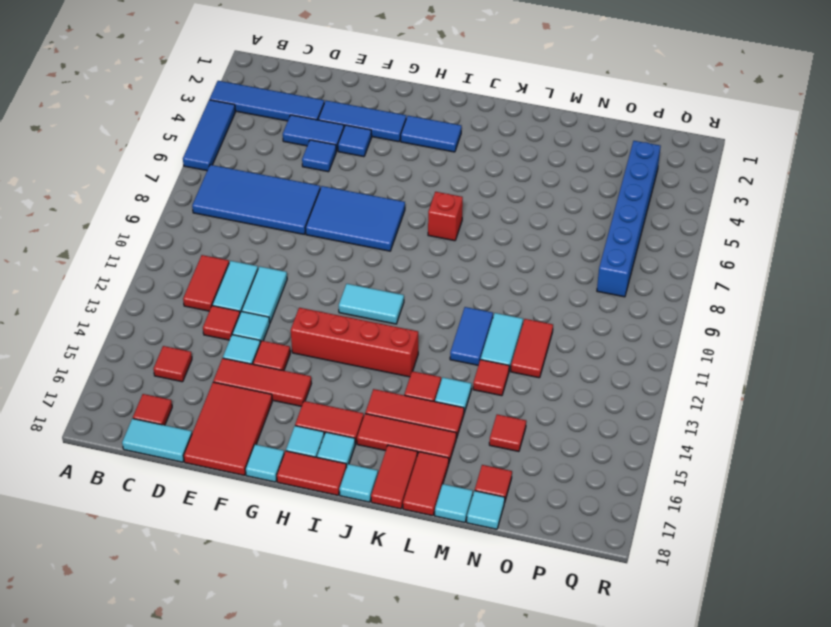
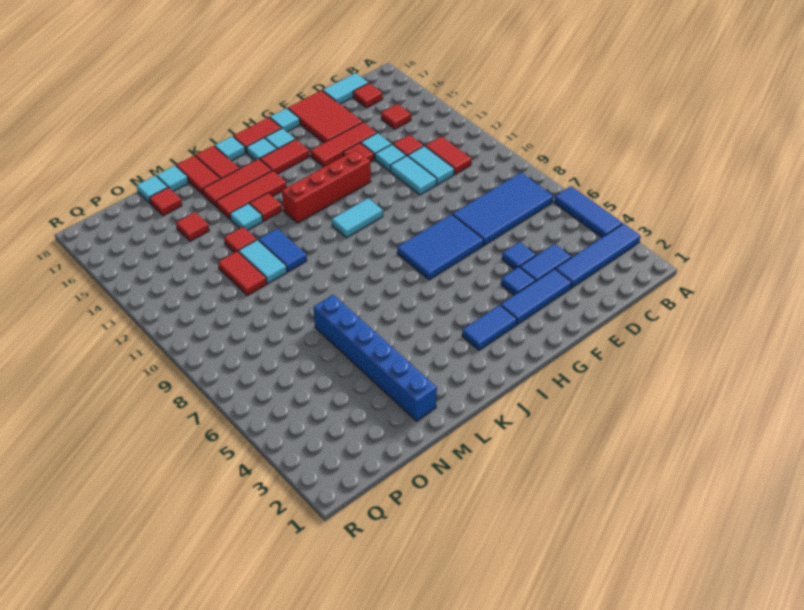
red 1x1 brick [428,192,463,241] -> none
blue 1x6 brick [597,141,661,297] -> blue 1x6 brick moved to [314,295,437,421]

